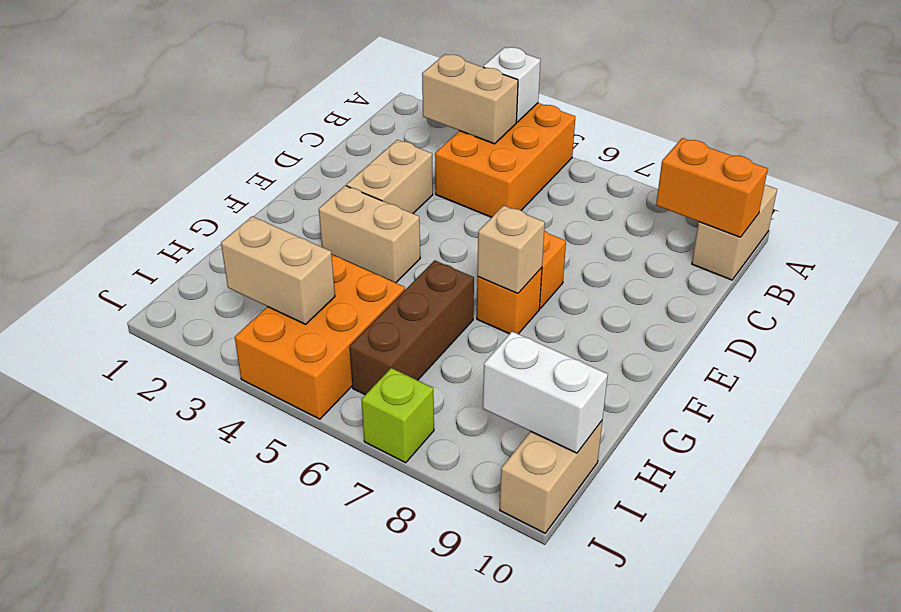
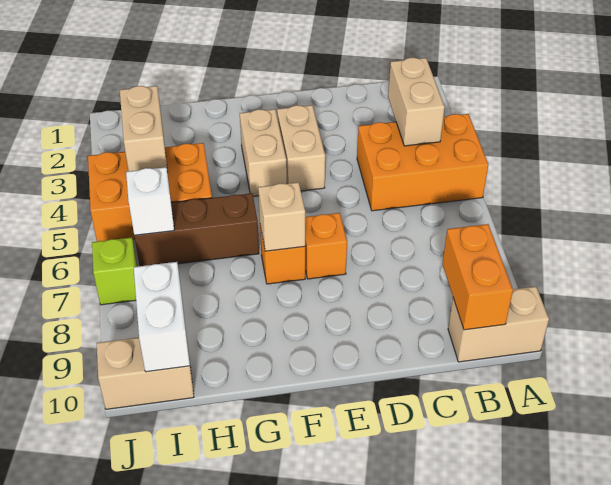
white 1x1 brick [483,47,541,122] -> white 1x1 brick moved to [126,167,174,235]
tan 1x2 brick [346,140,433,214] -> tan 1x2 brick turned to [277,105,325,191]

